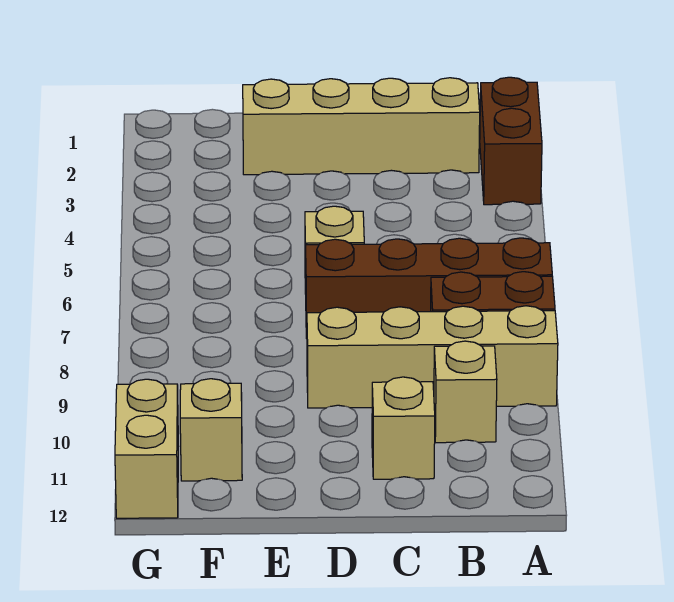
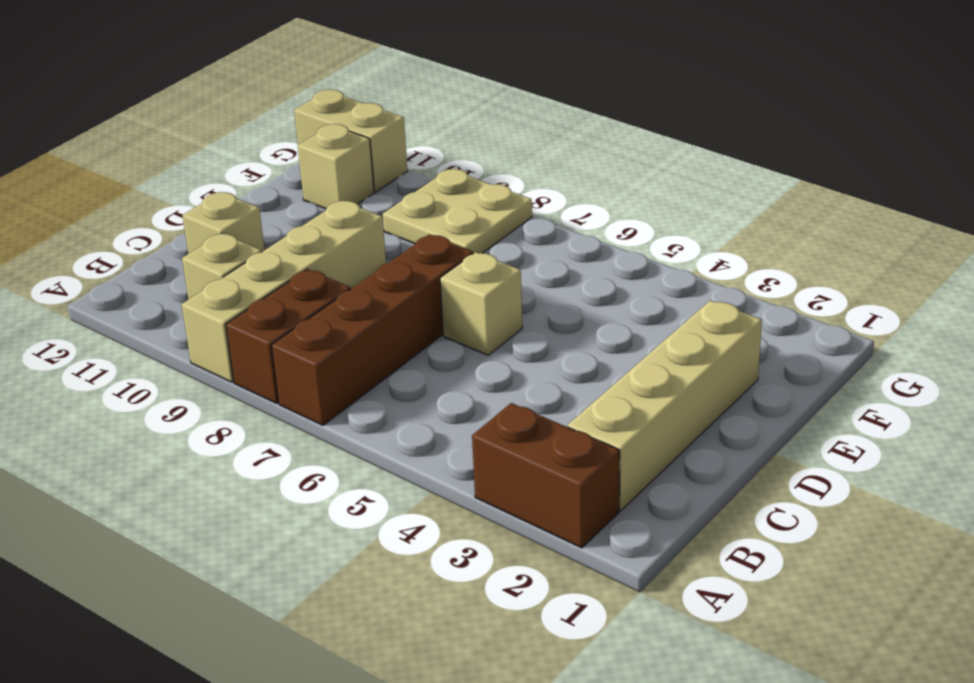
none -> tan 2x2 plate [383,169,532,253]

